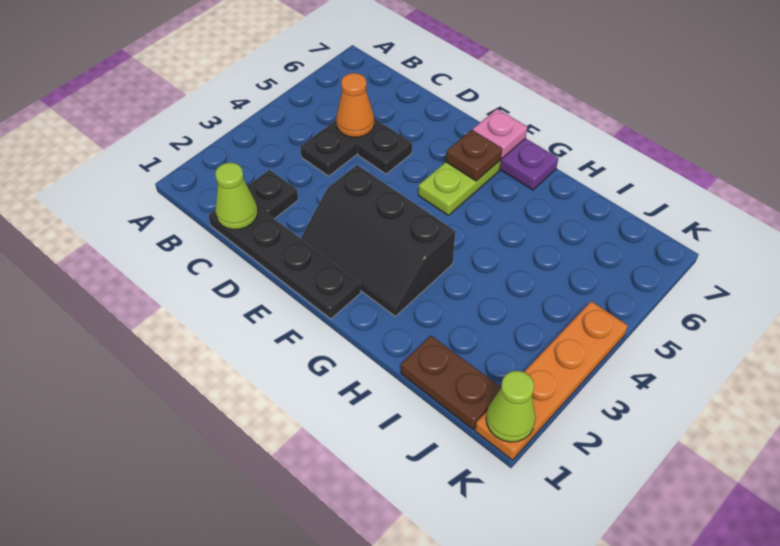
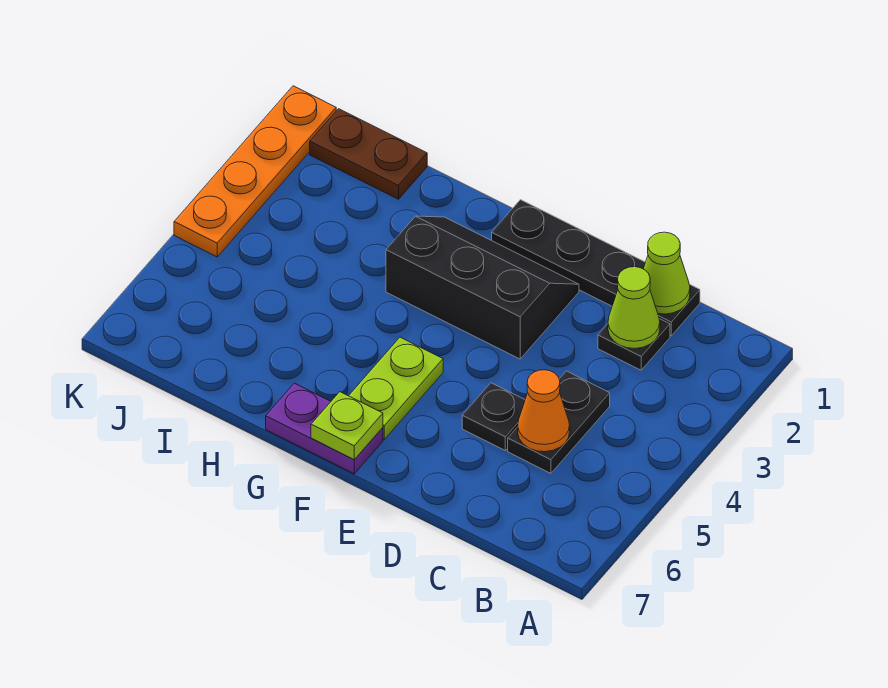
brown 1x1 plate [446,130,502,181] -> none
pink 1x1 plate [473,109,527,158] -> lime 1x1 plate [311,392,383,460]
lime 1x1 cone [486,371,536,442] -> lime 1x1 cone moved to [608,267,660,349]

